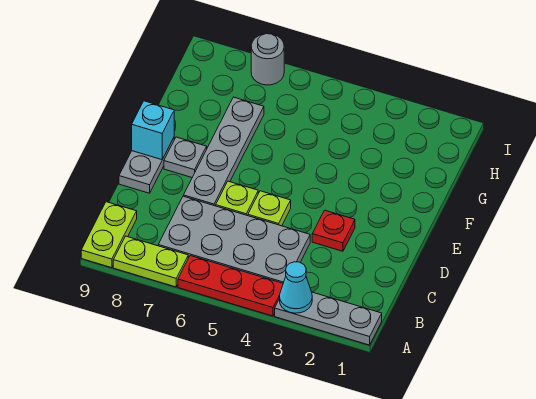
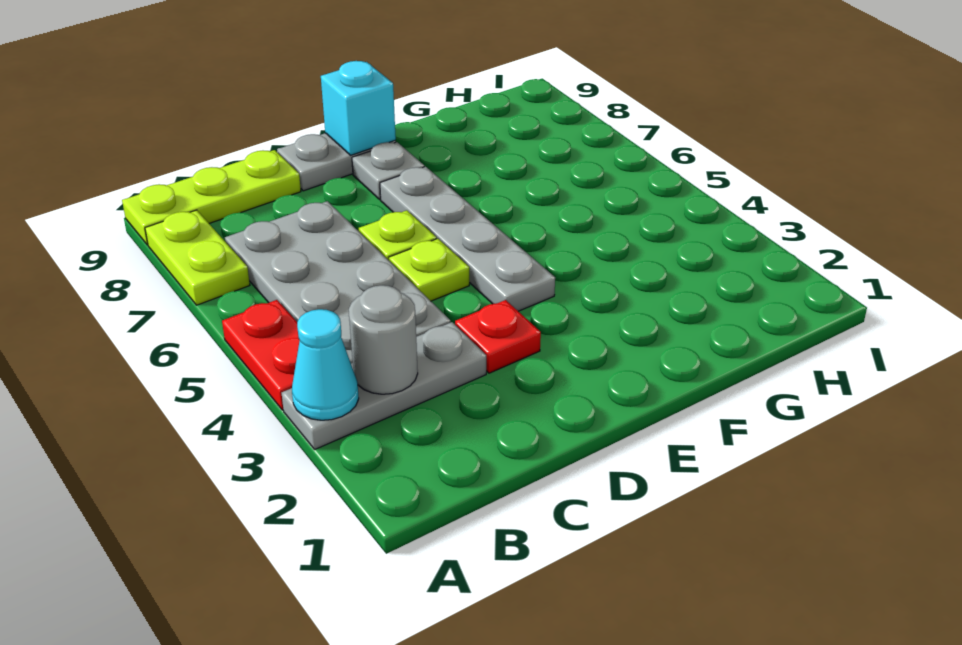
grey 1x3 plate [275,292,382,345] -> grey 1x3 plate turned to [282,322,486,449]
red 1x3 plate [178,256,283,316] -> red 1x2 plate [222,300,300,410]
lime 1x2 plate [81,202,137,268] -> lime 1x3 plate [122,150,301,245]
grey 1x4 plate [183,97,264,206] -> grey 1x4 plate turned to [380,167,555,311]
grey 1x1 round brick [251,34,284,85] -> grey 1x1 round brick moved to [349,285,418,394]

